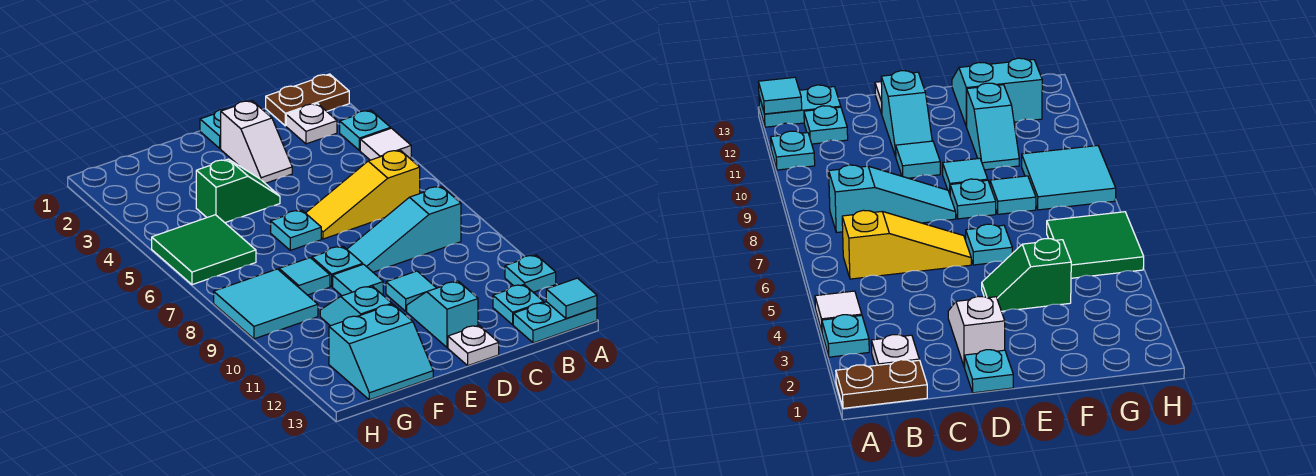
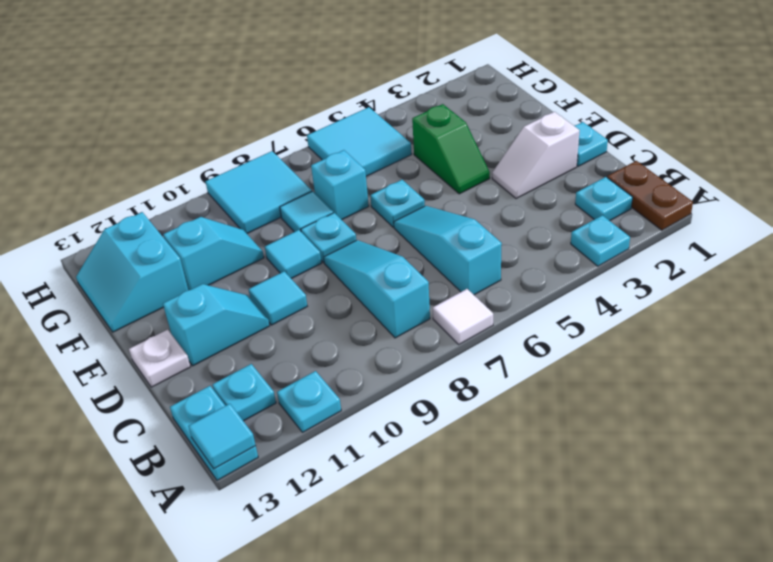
white 1x1 tile [360,128,411,160] -> white 1x1 tile moved to [433,289,493,344]
white 1x1 plate [286,104,337,144] -> cyan 1x1 plate [575,177,633,221]
yellow 1x3 slope [306,150,420,239] -> cyan 1x3 slope [394,206,502,295]
none -> cyan 1x1 brick [311,150,369,220]
green 2x2 tile [152,215,256,285] -> cyan 2x2 tile [307,107,412,176]

